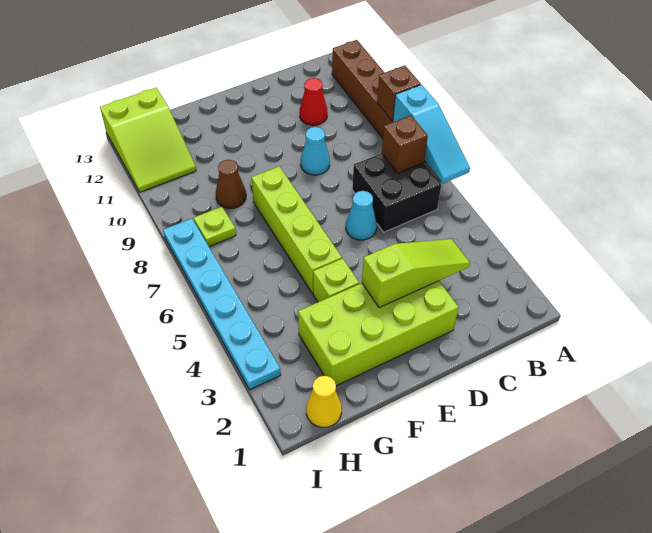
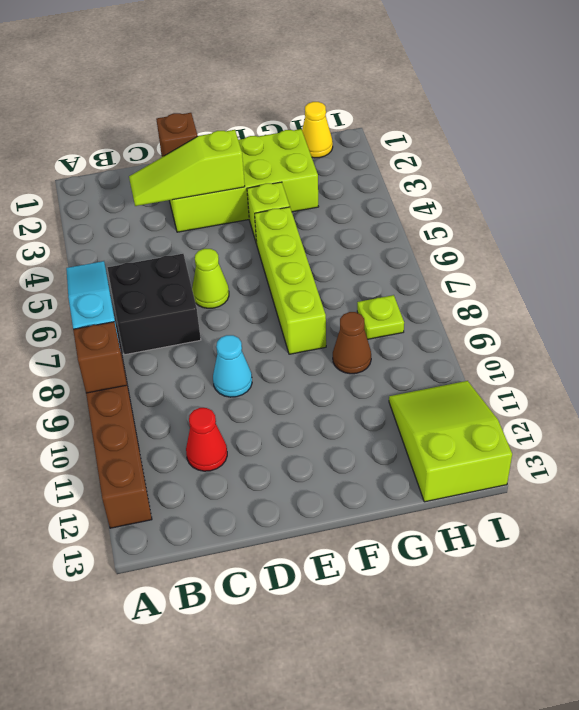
brown 1x1 brick [382,115,428,173] -> brown 1x1 brick moved to [156,113,198,157]
cyan 1x1 cone [346,191,377,240] -> lime 1x1 cone [192,249,229,308]
cyan 1x6 plate [163,218,281,390] -> none

